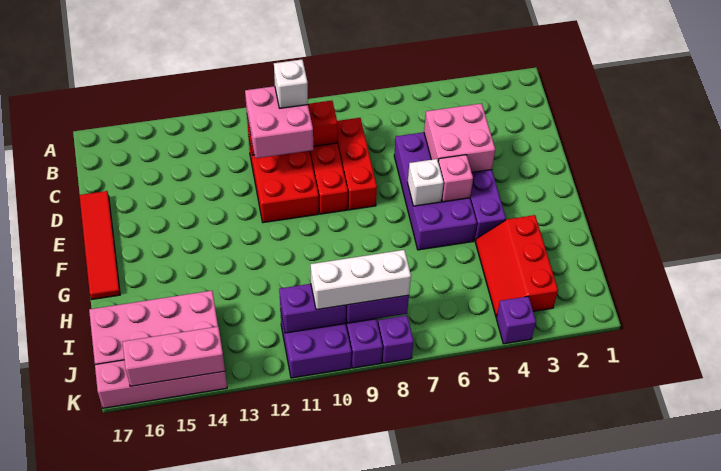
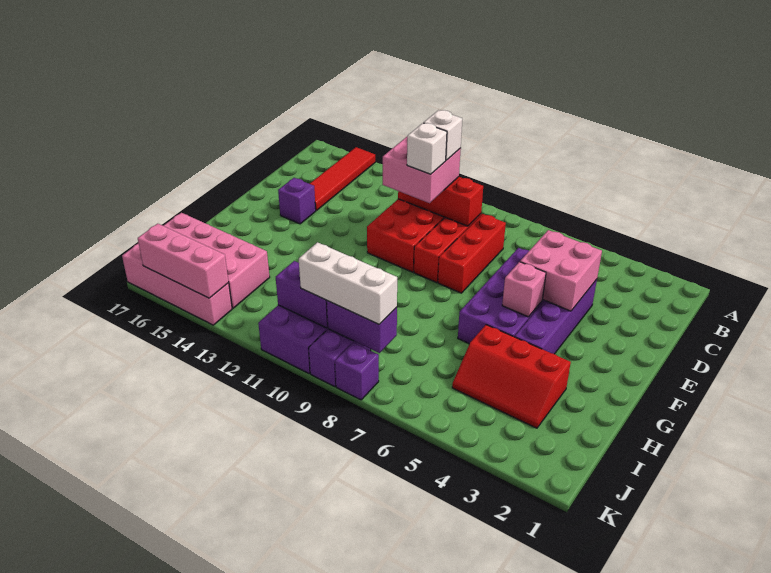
red 1x4 tile [80,191,120,299] -> red 1x4 tile moved to [310,147,375,211]
white 1x1 brick [408,159,444,206] -> white 1x1 brick moved to [407,123,447,174]
red 2x3 slope [475,215,558,317] -> red 2x3 slope turned to [452,325,571,428]
purple 1x1 brick [496,296,536,344] -> purple 1x1 brick moved to [278,178,316,224]

